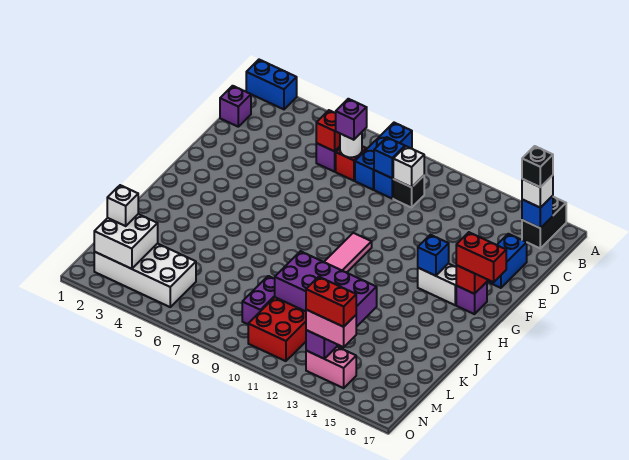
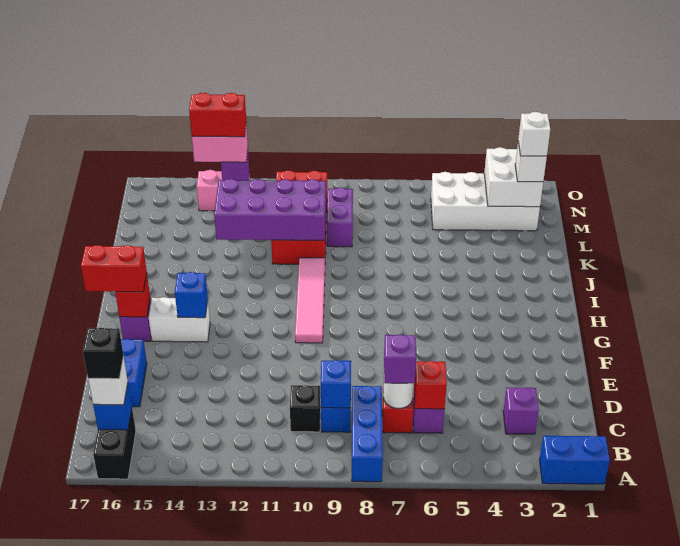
purple 1x1 brick [220,86,251,127] -> purple 1x1 brick moved to [503,387,539,434]
white 1x1 brick [393,146,424,187] -> white 1x1 brick moved to [518,112,550,156]

